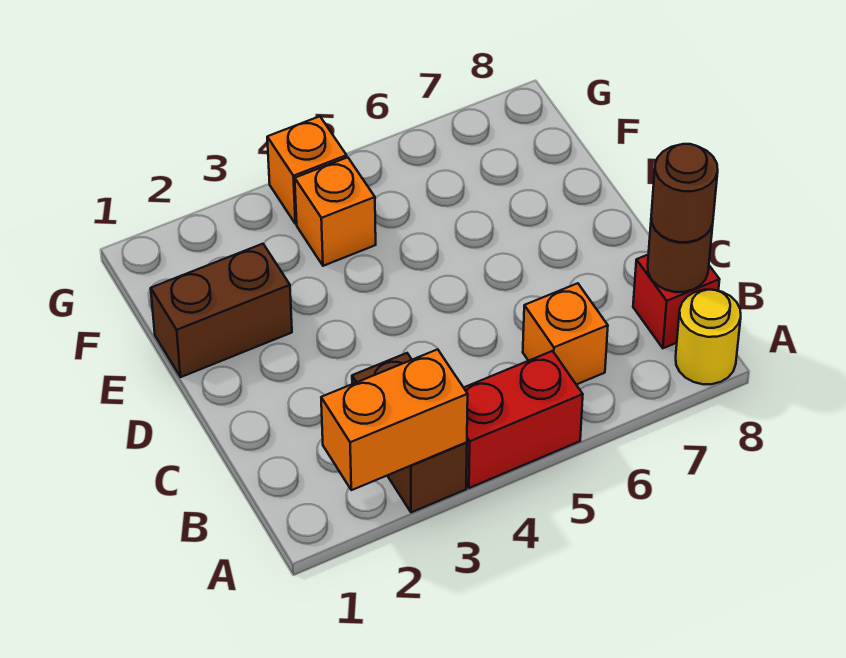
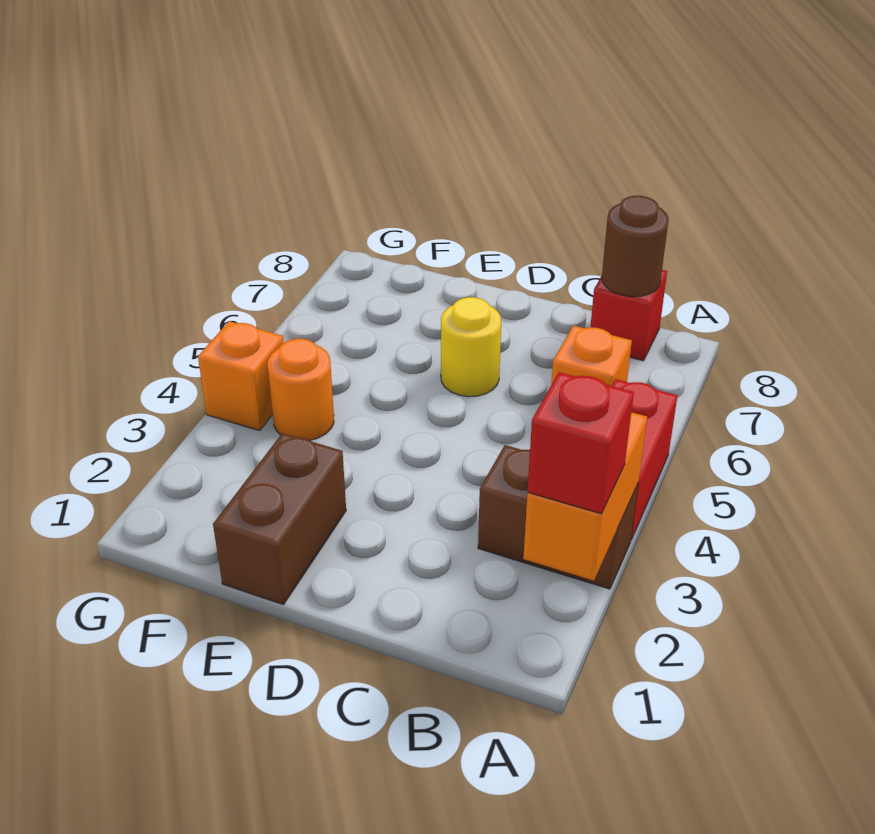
none -> red 1x1 brick [528,372,634,514]
yellow 1x1 round brick [676,290,741,384] -> yellow 1x1 round brick moved to [441,297,501,397]
brown 1x1 round brick [651,144,718,242] -> none
orange 1x1 brick [295,157,376,266] -> orange 1x1 round brick [268,339,334,440]

